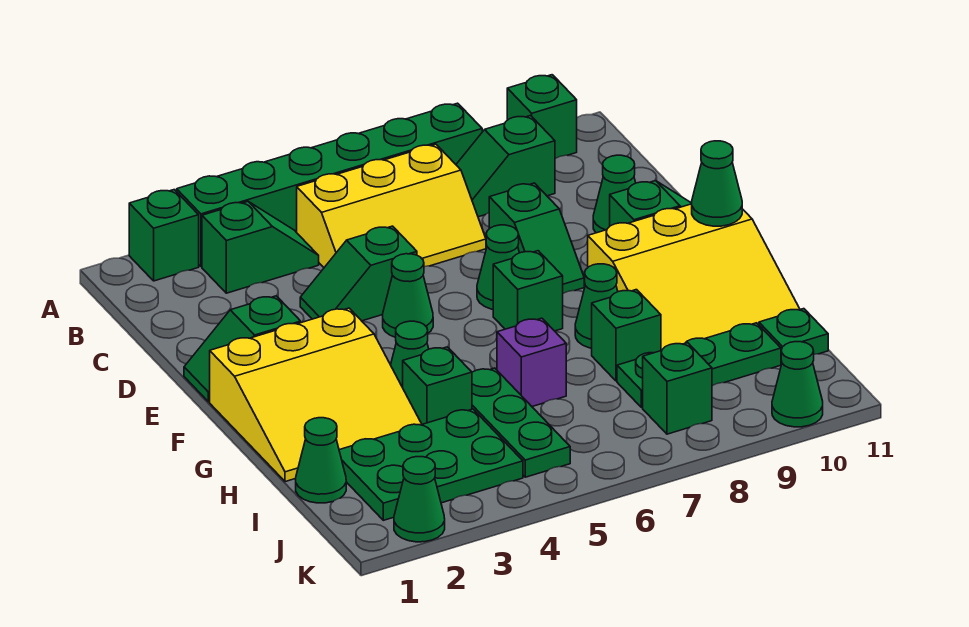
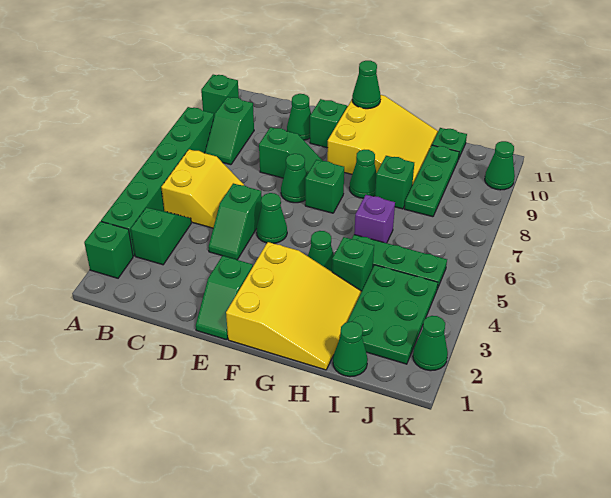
yellow 2x3 slope [297,144,486,267] -> yellow 2x2 slope [161,149,244,228]
green 1x1 brick [643,343,712,434] -> none

